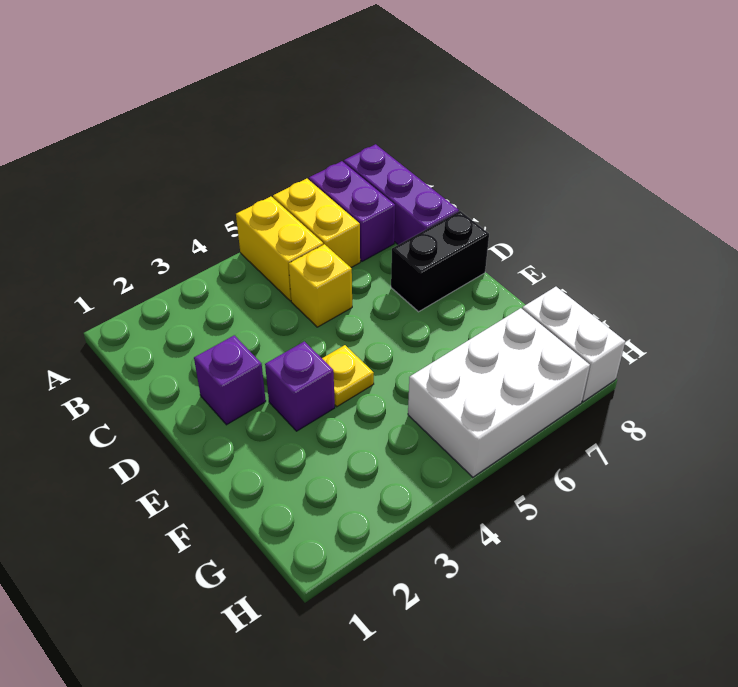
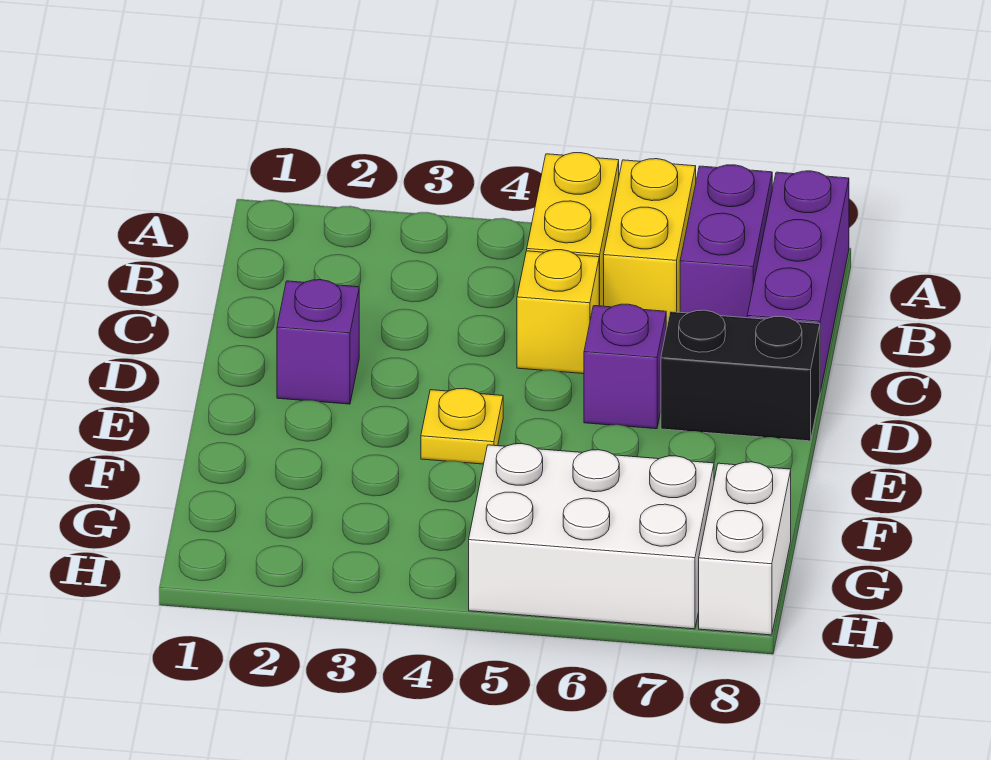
purple 1x1 brick [265,341,335,431] -> purple 1x1 brick moved to [584,304,666,429]

